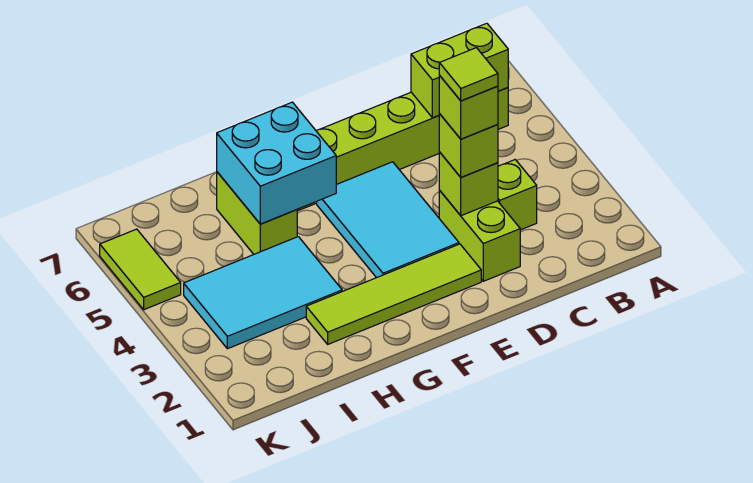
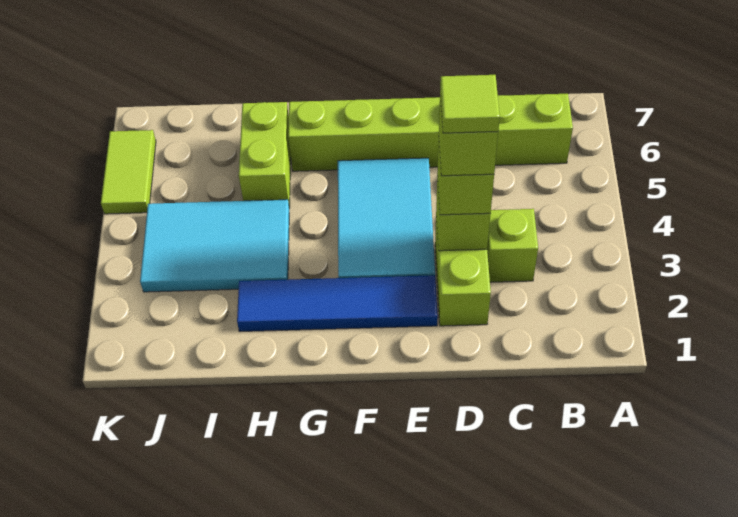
lime 1x2 brick [411,23,508,118] -> none
lime 1x4 tile [306,244,481,344] -> blue 1x4 tile [237,275,438,332]
cyan 2x2 brick [217,102,336,224] -> none

